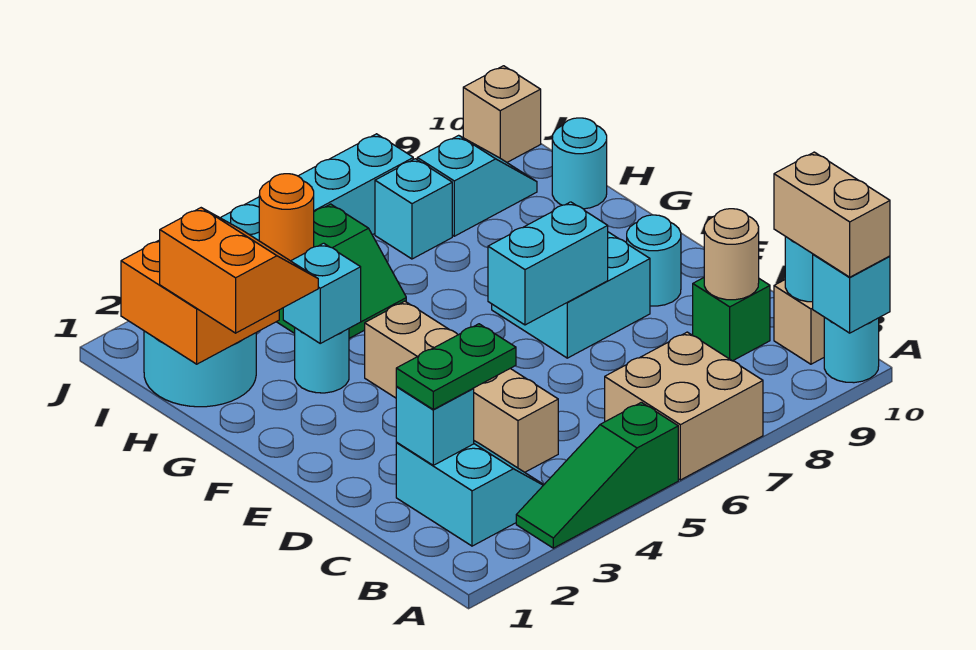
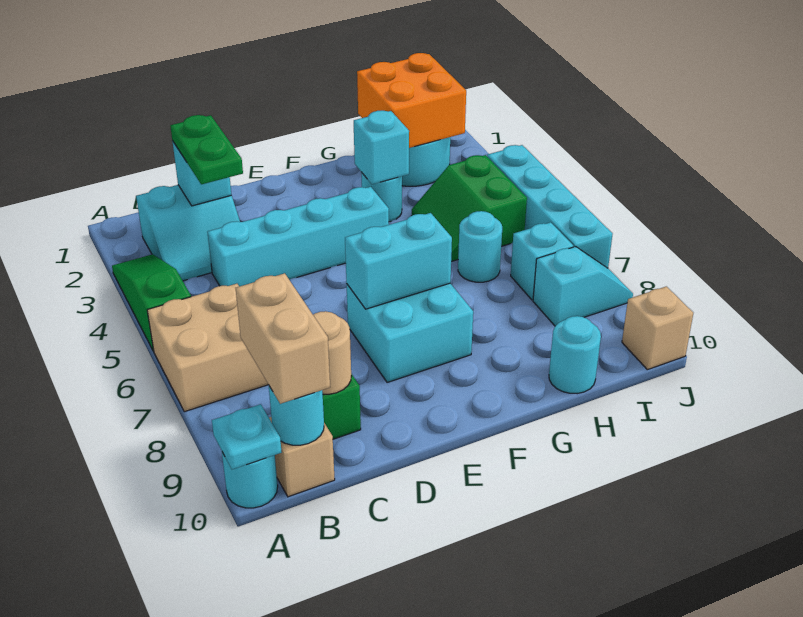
cyan 1x1 brick [813,254,890,333] -> cyan 1x1 plate [212,404,282,469]
tan 1x2 brick [774,152,890,277] -> tan 1x2 brick turned to [236,273,330,404]
tan 1x4 brick [365,301,558,472] -> cyan 1x4 brick [207,187,389,287]
cyan 1x2 brick [488,202,608,325] -> cyan 1x2 brick turned to [345,213,452,309]
cyan 1x1 round brick [627,215,681,306] -> cyan 1x1 round brick moved to [458,211,502,282]
orange 2x2 slope [160,208,318,333] -> none
orange 1x1 round brick [259,174,314,261] -> none
cyan 1x2 slope [417,135,537,236] -> cyan 1x2 slope turned to [533,247,633,326]

